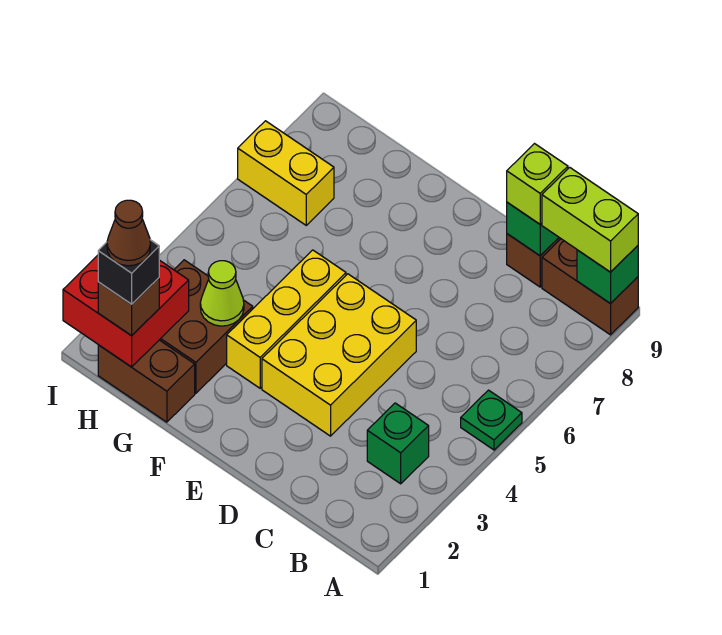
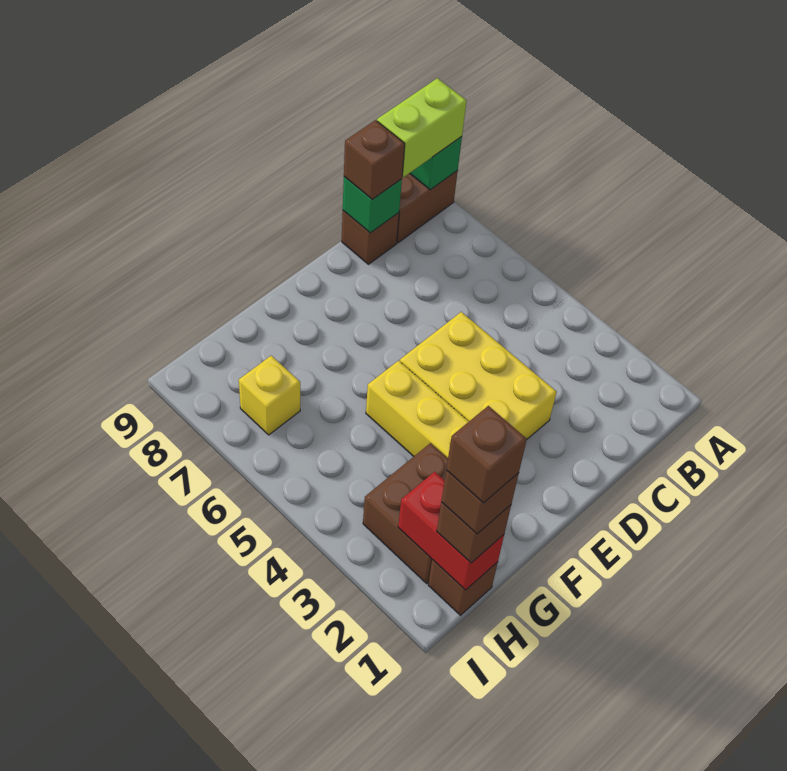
green 1x1 plate [461,390,522,450] -> none
green 1x1 brick [367,403,429,484] -> none
lime 1x1 brick [507,144,568,224] -> brown 1x1 brick [344,120,405,199]
brown 1x2 brick [98,340,195,422] -> brown 1x1 brick [428,560,498,615]
lime 1x1 cone [200,261,244,326] -> none
red 2x2 brick [63,255,189,367] -> red 1x2 brick [398,472,504,590]
black 1x1 brick [98,240,159,304] -> brown 1x1 brick [441,470,519,534]
brown 1x1 cone [107,200,150,266] -> brown 1x1 brick [446,406,527,503]
yellow 1x2 brick [238,121,334,225] -> yellow 1x1 brick [239,356,300,435]

